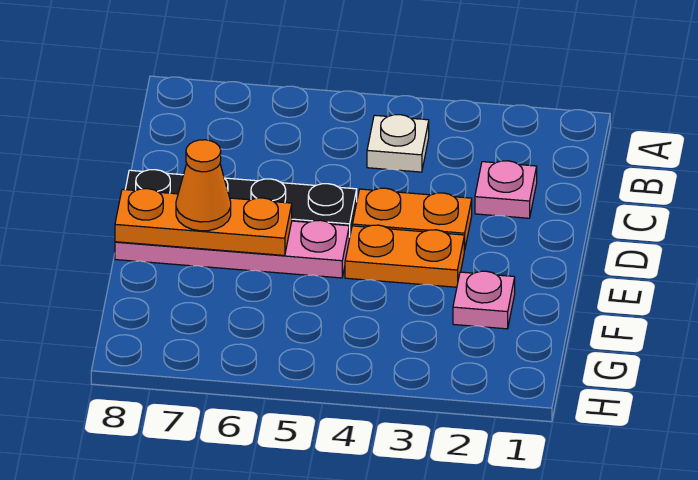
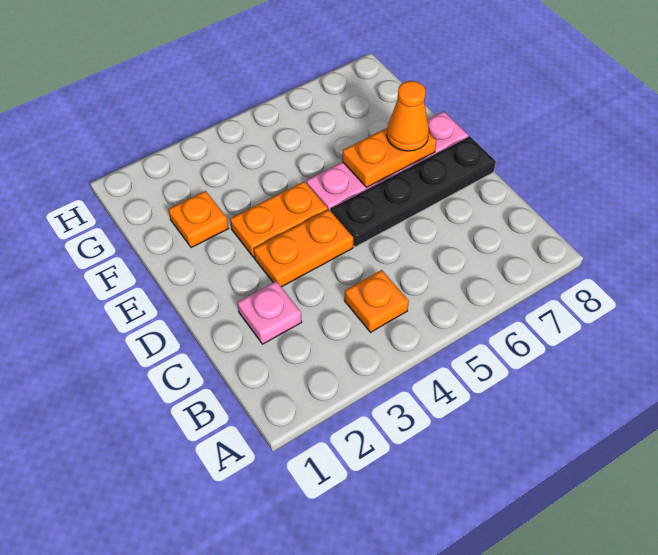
white 1x1 plate [367,115,429,172] -> orange 1x1 plate [344,270,409,332]
orange 1x3 plate [115,189,292,255] -> orange 1x2 plate [343,128,436,187]
pink 1x1 plate [453,271,515,329] -> orange 1x1 plate [168,191,228,248]

